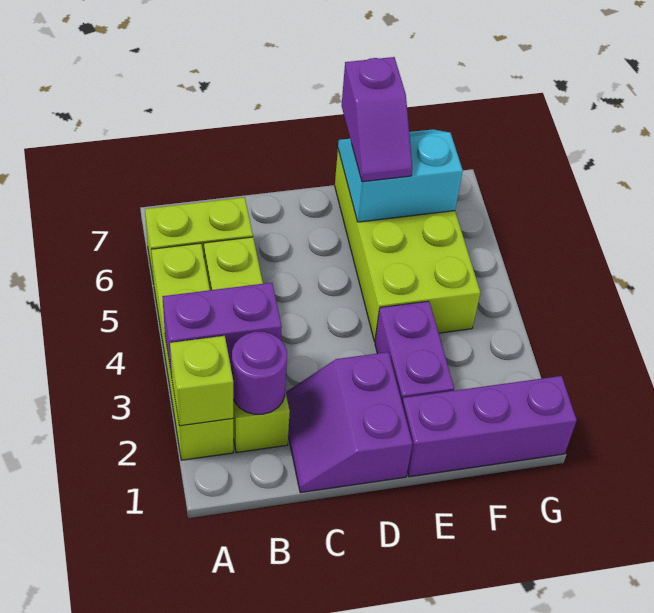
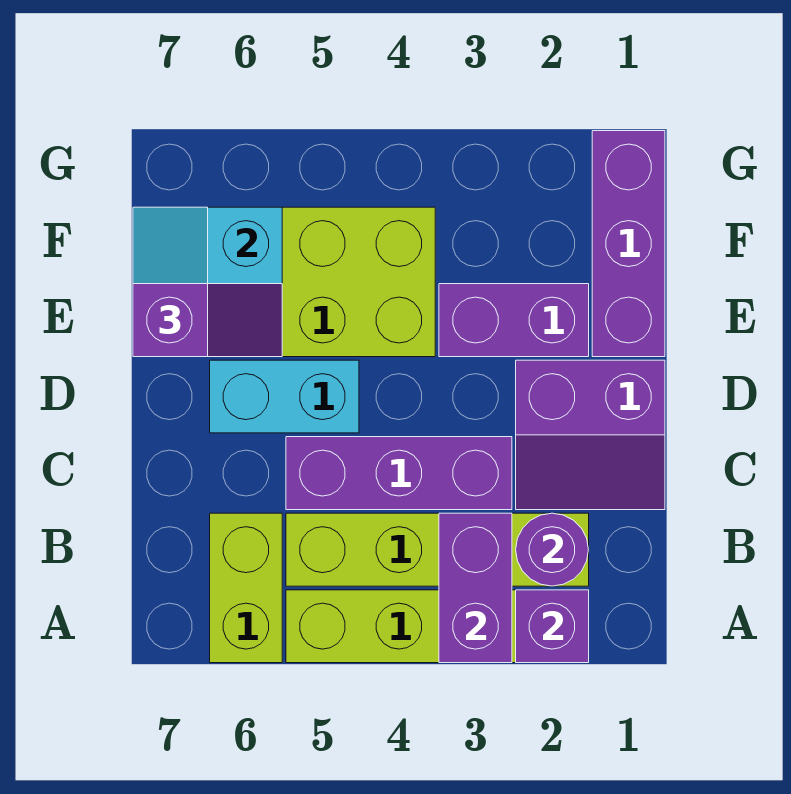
lime 1x1 brick [170,336,233,426] -> purple 1x1 brick [516,590,589,663]
none -> purple 1x3 brick [286,437,512,510]
none -> cyan 1x2 brick [210,360,359,433]

